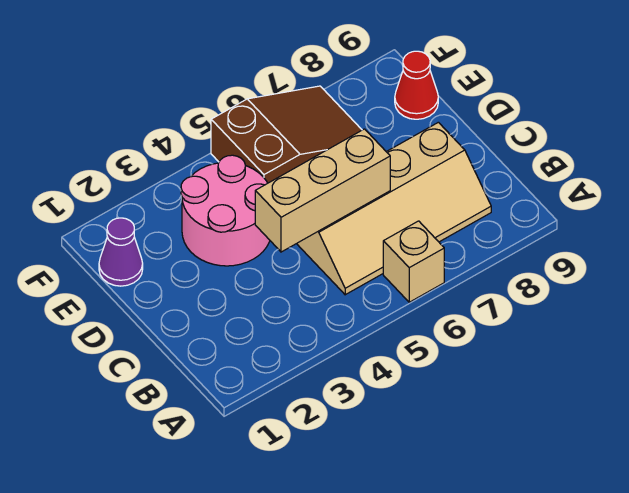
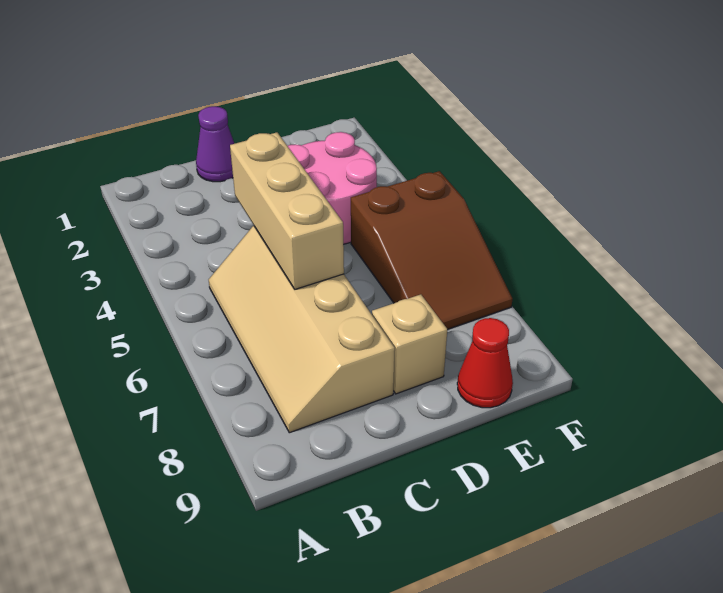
tan 1x1 brick [383,221,444,302] -> tan 1x1 brick moved to [372,294,447,394]
purple 1x1 cone [99,218,143,286] -> purple 1x1 cone moved to [196,106,234,182]

